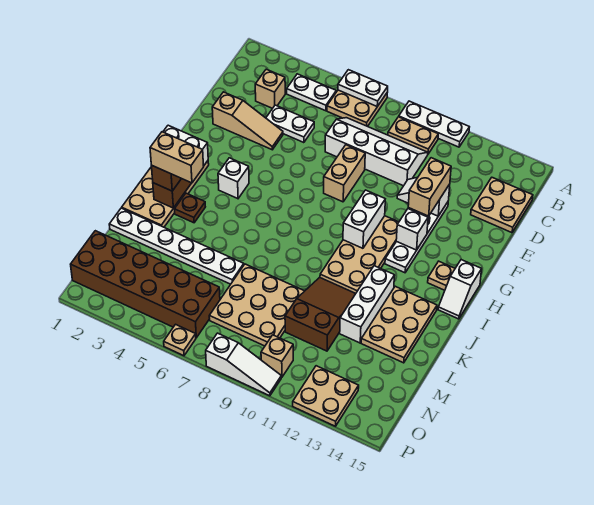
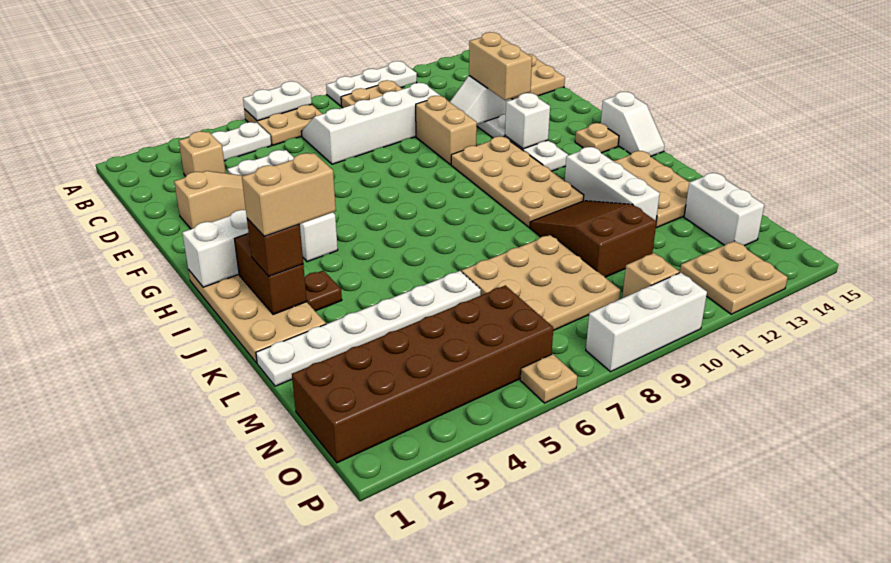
tan 1x2 brick [324,145,365,202] -> tan 1x2 brick moved to [416,96,477,165]
white 1x2 brick [343,190,385,248] -> white 1x2 brick moved to [684,173,764,246]
white 1x3 slope [206,333,281,396] -> white 1x3 brick [586,273,707,372]

